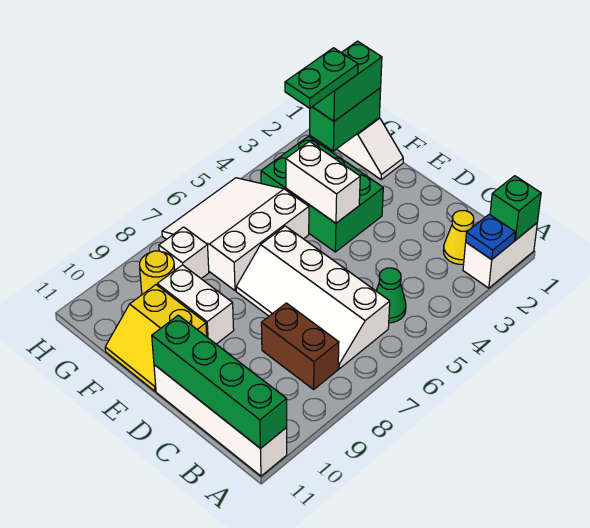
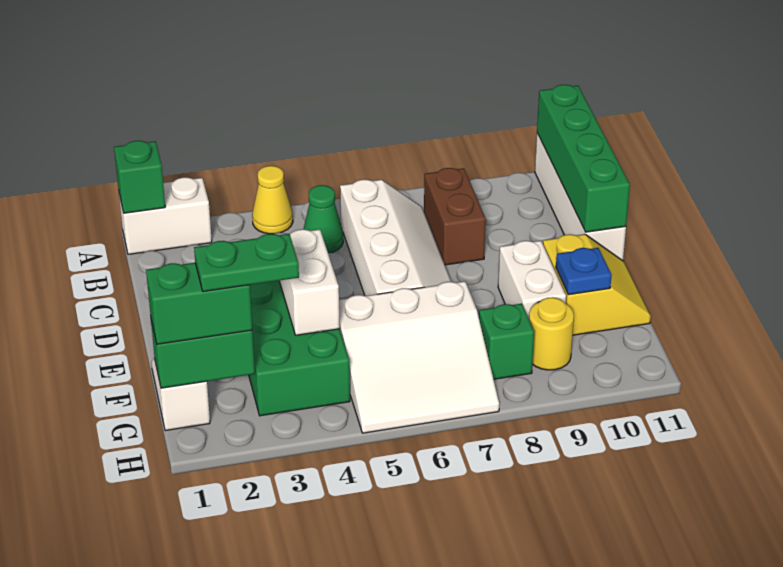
blue 1x1 plate [466,214,515,259] -> blue 1x1 plate moved to [556,248,612,295]
yellow 1x1 cone [443,211,474,264] -> yellow 1x1 cone moved to [252,166,293,234]
white 1x1 brick [159,227,209,279] -> green 1x1 brick [479,304,534,379]

